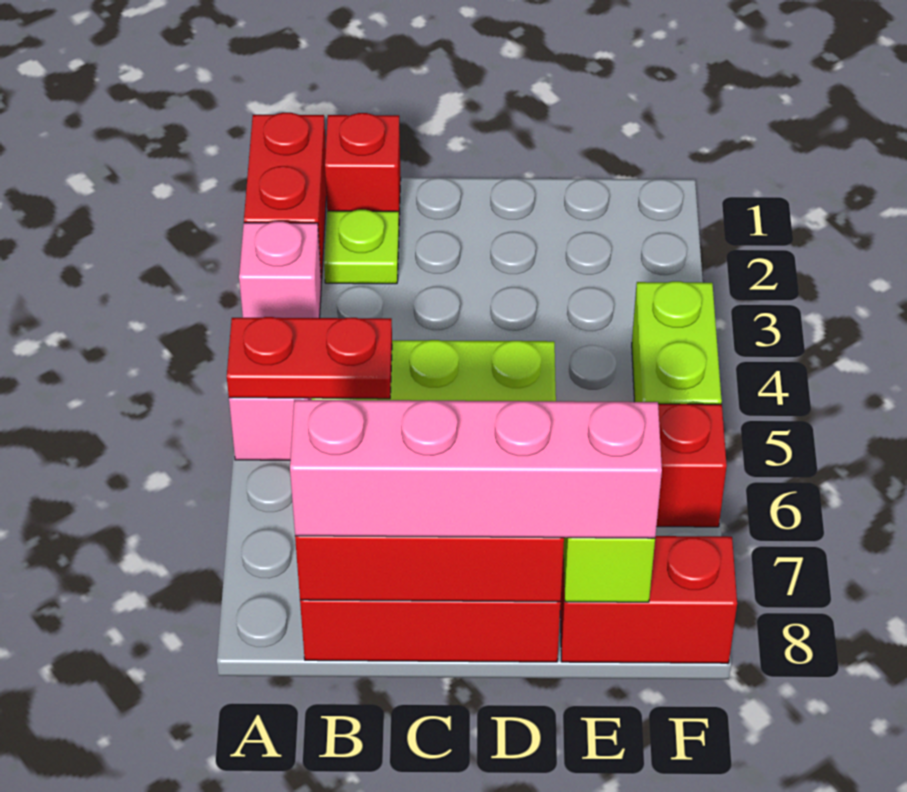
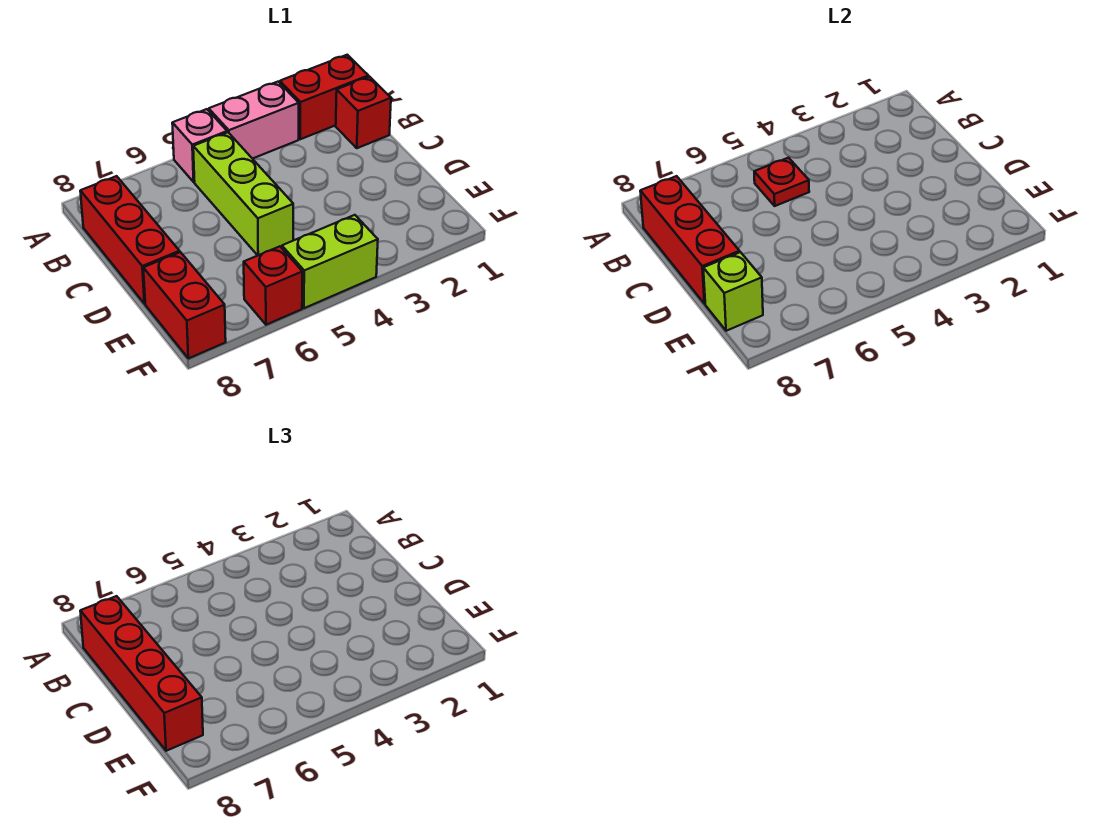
pink 1x1 brick [239,221,321,318] -> pink 1x2 brick [209,82,299,159]
red 1x2 plate [227,317,392,399] -> red 1x1 plate [754,158,809,206]
lime 1x1 plate [324,210,399,284] -> none
pink 1x4 brick [290,400,662,538] -> red 1x4 brick [80,596,203,751]

